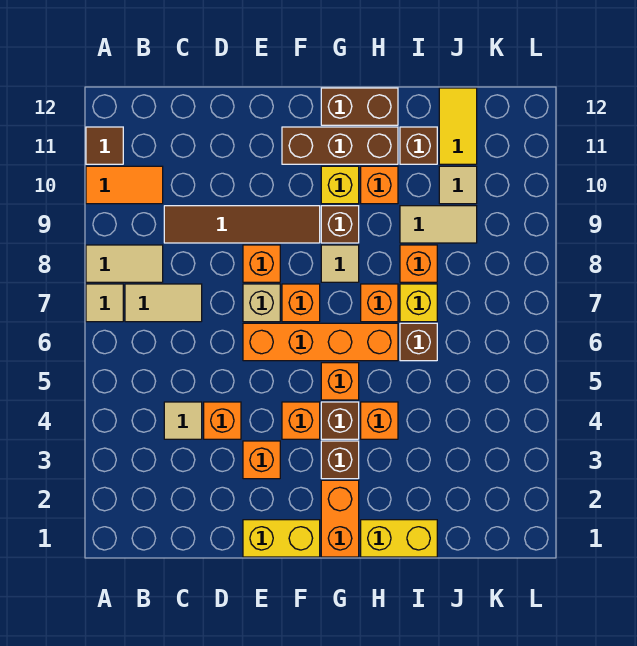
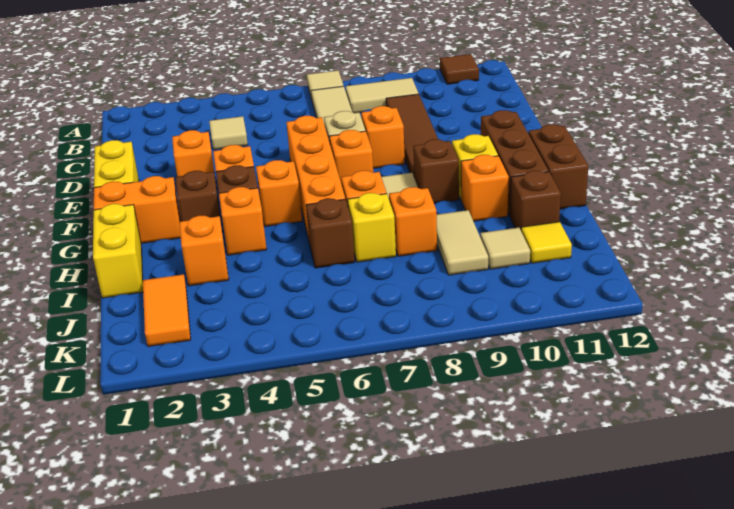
tan 1x2 tile [86,245,163,282] -> tan 1x2 tile turned to [346,78,419,113]
orange 1x2 tile [86,166,163,204] -> orange 1x2 tile moved to [143,274,191,347]
orange 1x1 brick [204,402,241,439] -> orange 1x1 brick moved to [179,216,229,286]
yellow 1x2 tile [439,88,477,164] -> yellow 1x1 tile [521,222,572,263]

